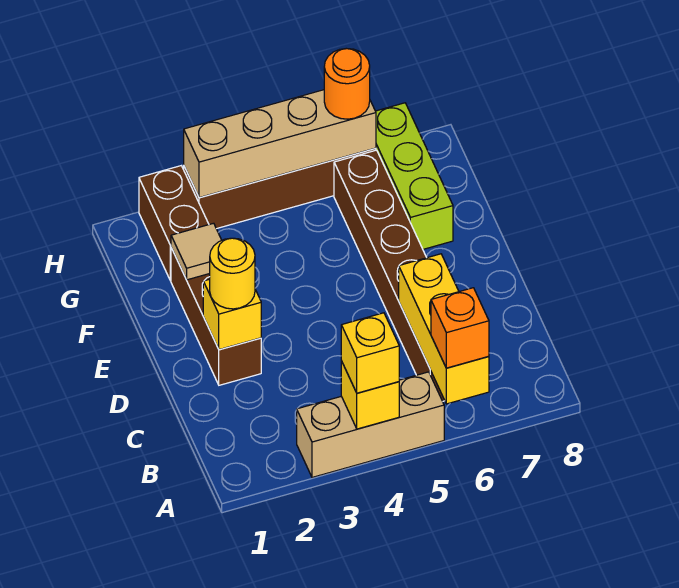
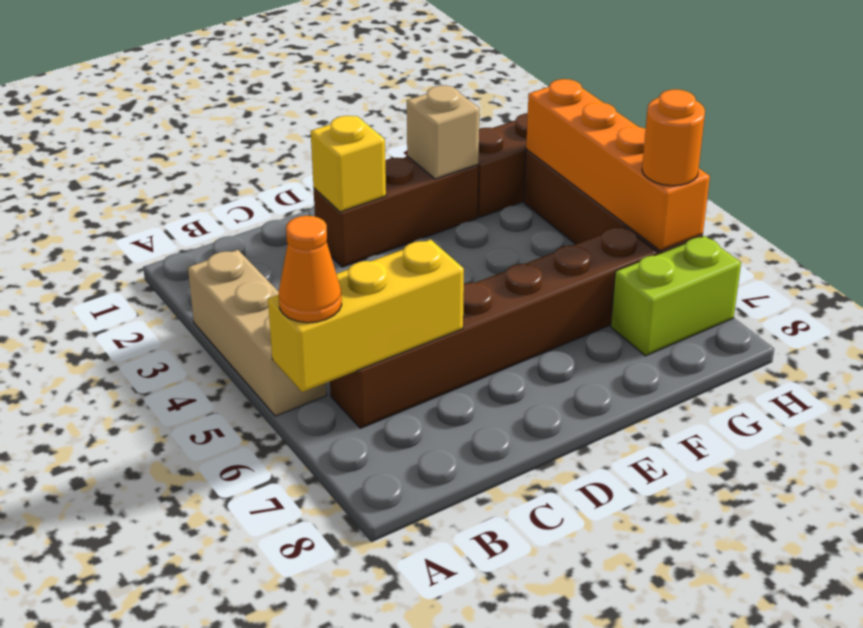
yellow 1x1 brick [341,361,399,429] -> none
yellow 1x1 brick [341,313,399,393] -> none
orange 1x1 brick [431,288,489,368] -> orange 1x1 cone [279,216,342,323]
yellow 1x1 round brick [210,238,255,309] -> none
tan 1x1 tile [171,223,222,280] -> tan 1x1 brick [407,86,480,179]
lime 1x3 brick [376,103,453,249] -> lime 1x2 brick [611,236,741,356]
tan 1x4 brick [184,90,376,198] -> orange 1x4 brick [526,79,710,251]

